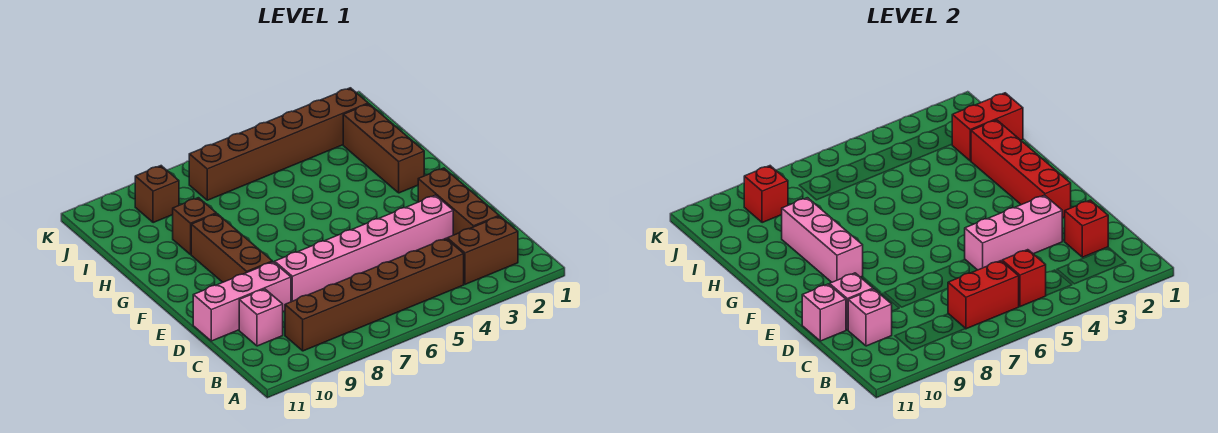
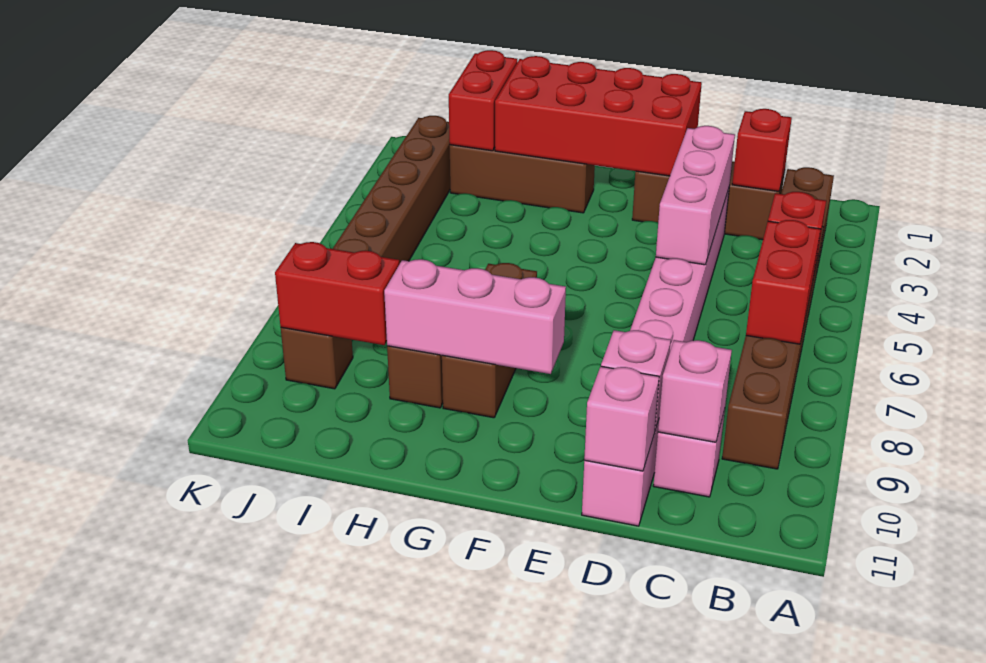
red 1x4 brick [971,120,1071,218] -> red 2x4 brick [495,56,702,176]
brown 1x3 brick [191,214,272,282] -> brown 1x3 brick turned to [442,263,537,418]
red 1x1 brick [744,166,788,223] -> red 1x2 brick [275,242,400,345]

